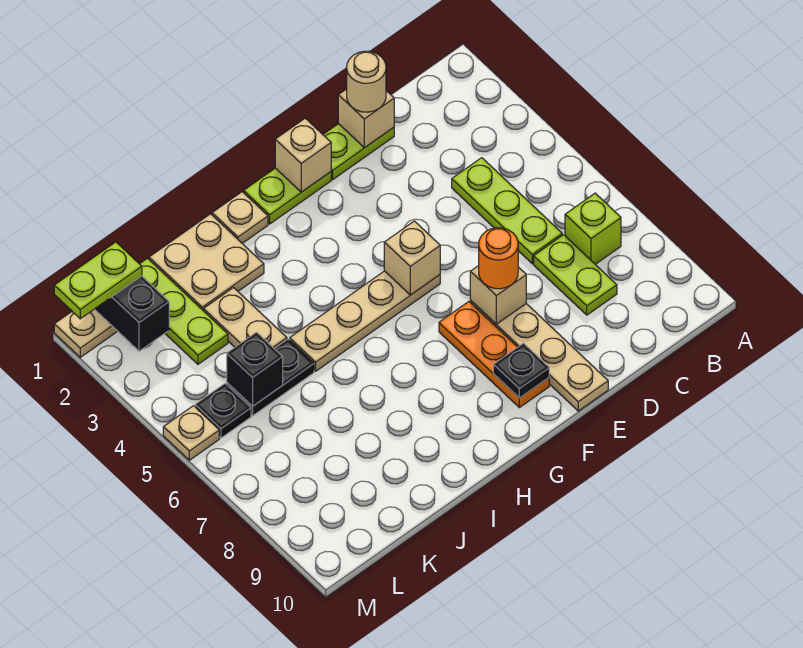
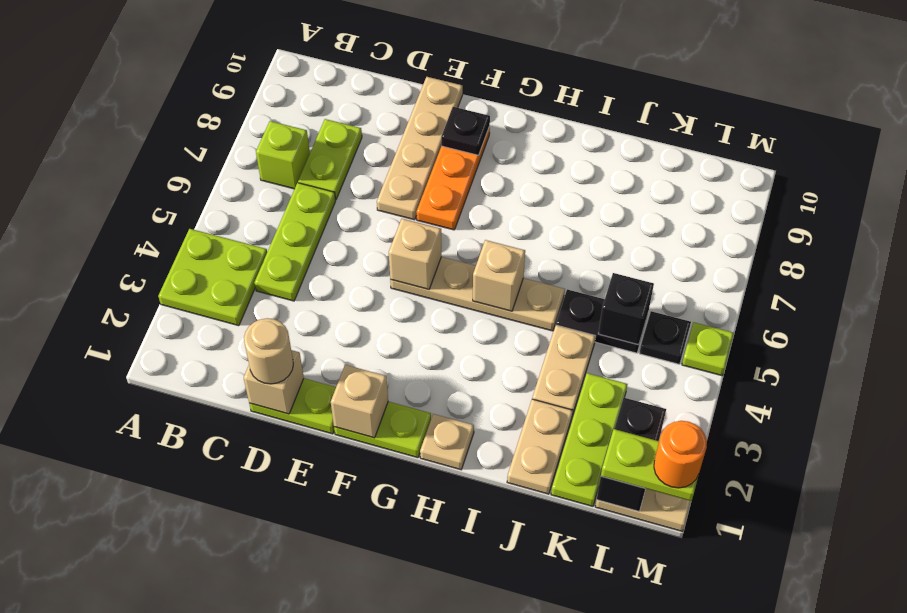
none -> lime 2x2 plate [158,229,267,326]
tan 1x1 brick [470,266,526,324] -> tan 1x1 brick moved to [473,240,525,311]
orange 1x1 round brick [479,228,518,289] -> orange 1x1 round brick moved to [654,421,707,488]
tan 2x2 plate [149,214,264,311] -> tan 1x2 plate [507,399,573,494]
tan 1x1 plate [163,406,219,460] -> lime 1x1 plate [682,322,734,376]

